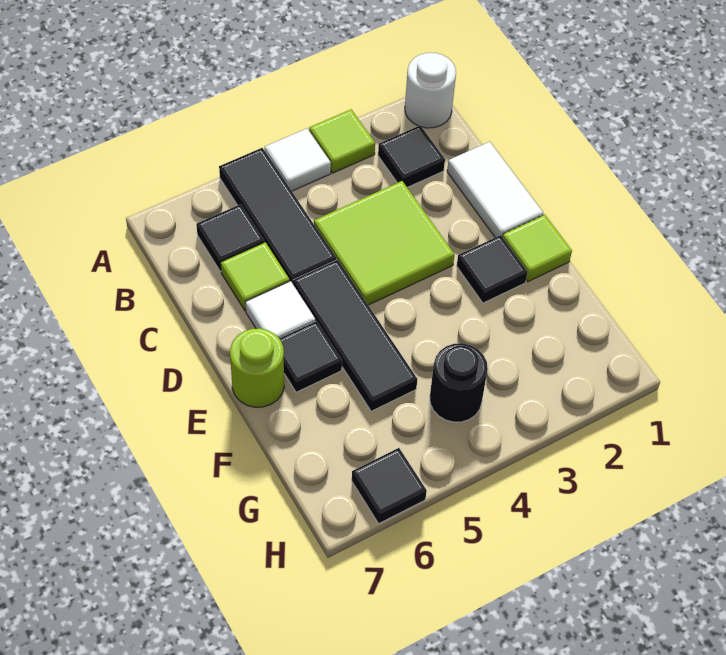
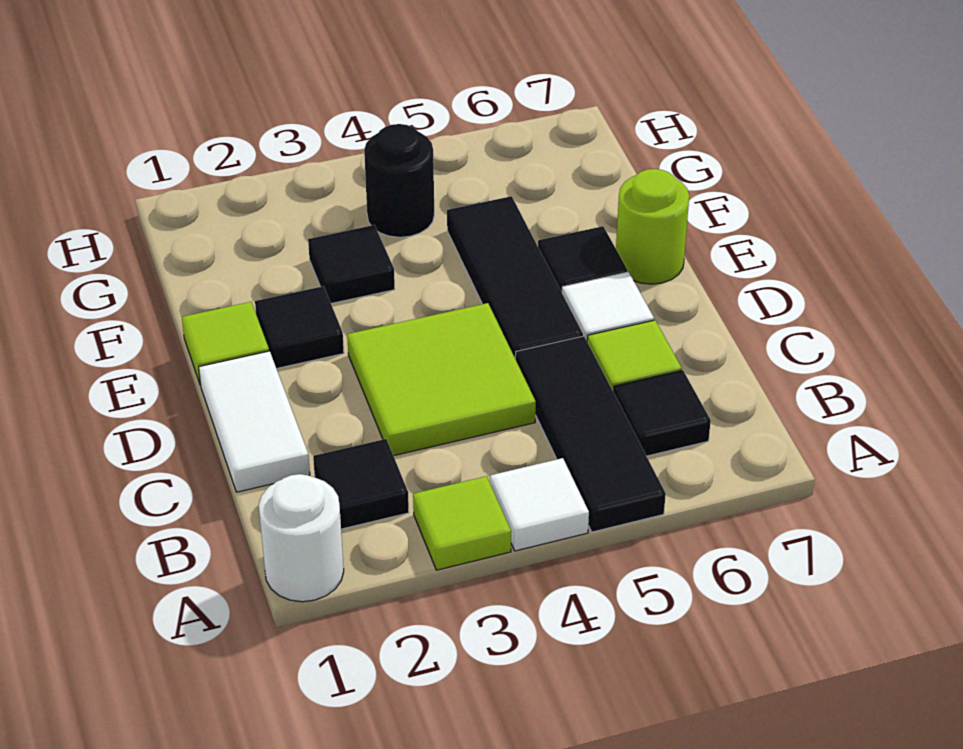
black 1x1 tile [352,448,427,523] -> black 1x1 tile moved to [308,225,395,303]

